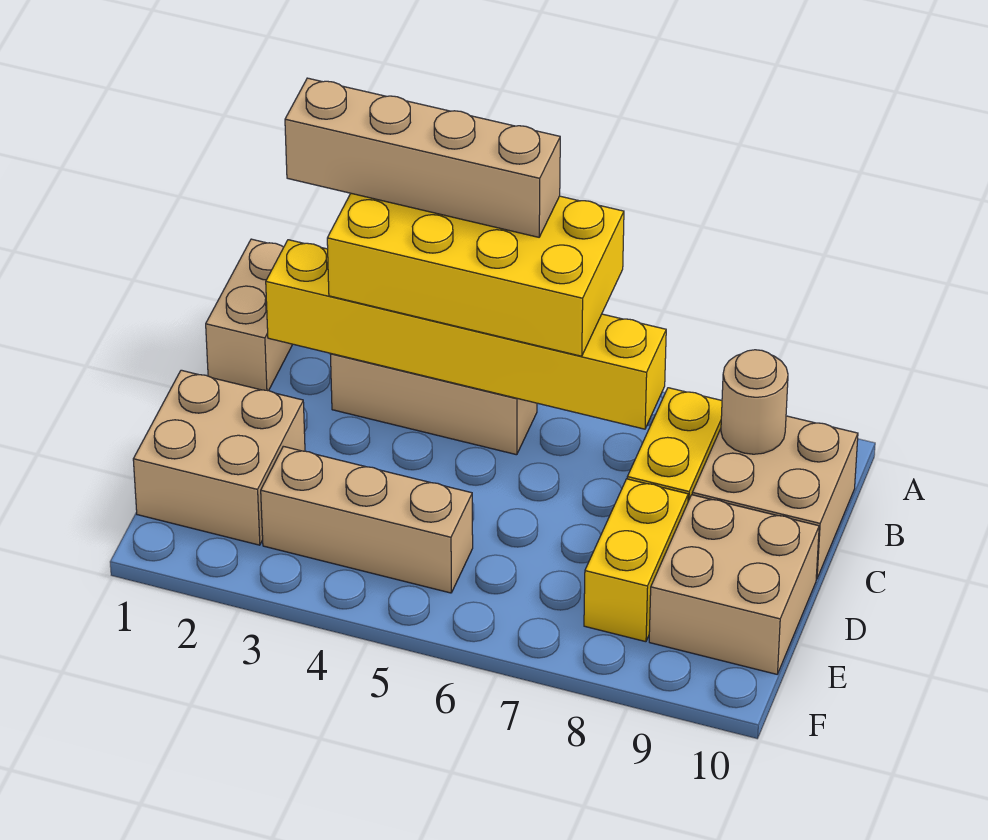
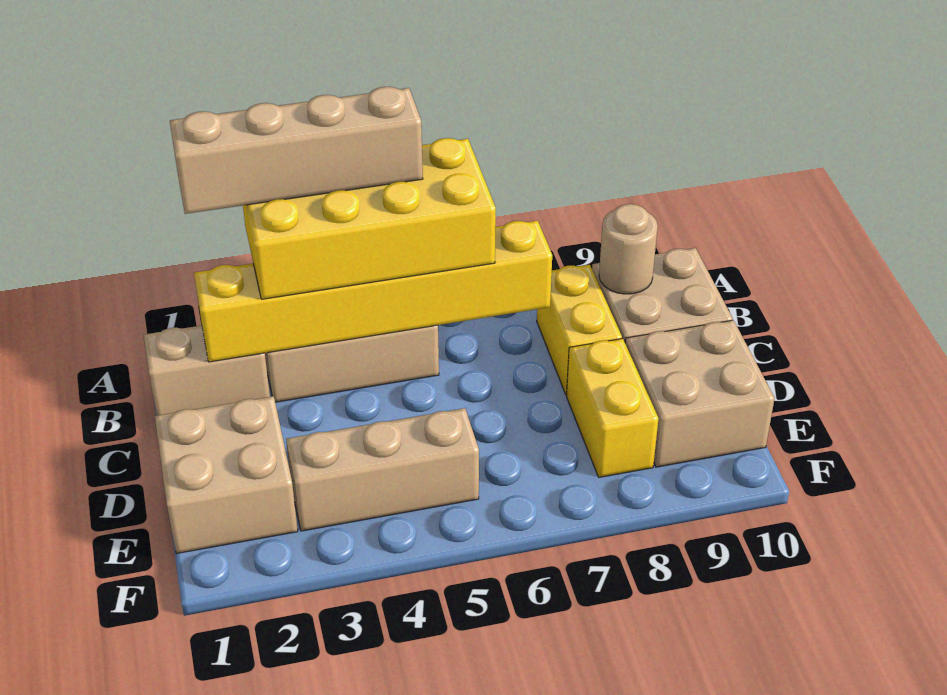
tan 1x2 brick [206,239,293,391] -> tan 1x2 brick turned to [144,325,270,415]

